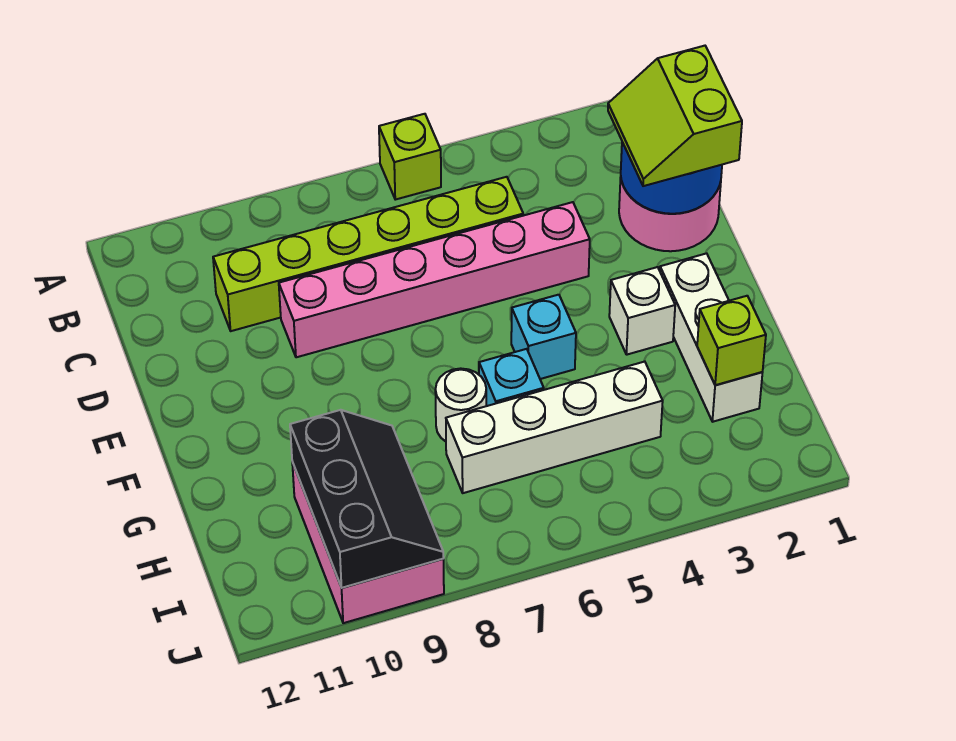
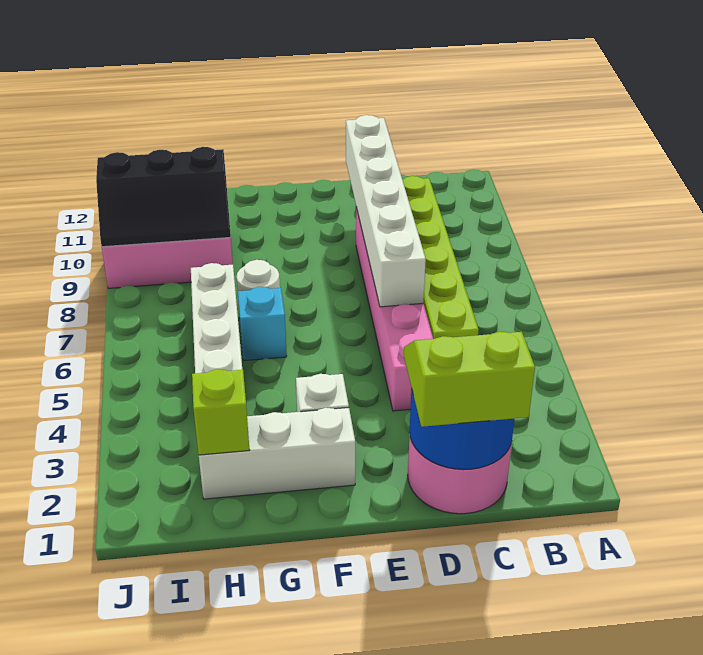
lime 1x1 brick [379,114,441,200] -> none
none -> white 1x6 brick [346,115,426,307]
cyan 1x1 brick [511,295,576,379] -> none

